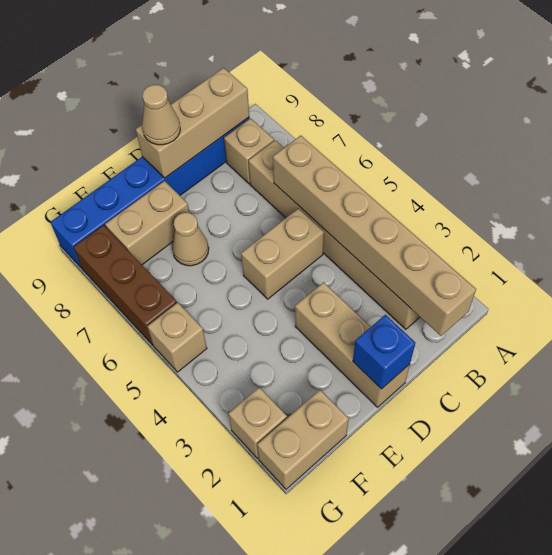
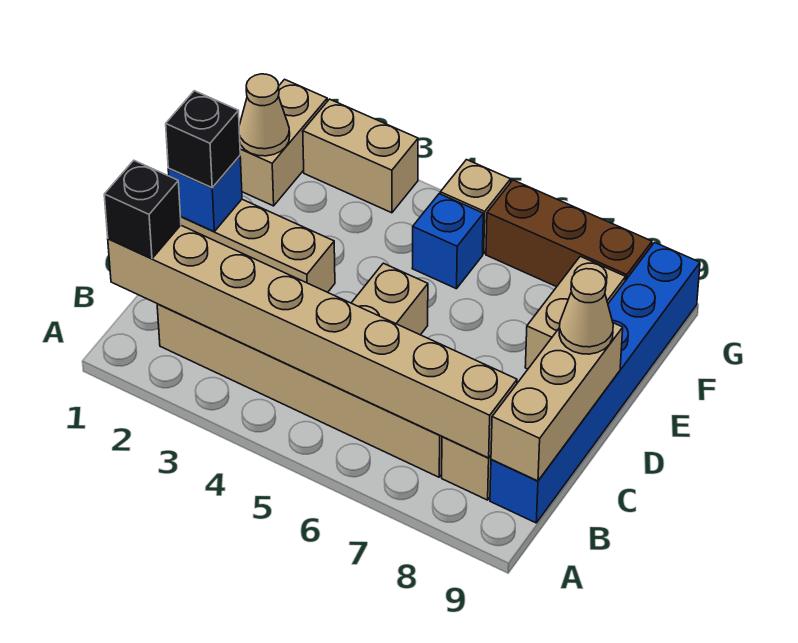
tan 1x6 brick [273,136,476,336] -> tan 1x8 brick [108,225,517,458]
none -> black 1x1 brick [104,161,181,259]
none -> black 1x1 brick [166,91,240,188]
tan 1x1 cone [172,213,209,266] -> tan 1x1 cone moved to [239,74,290,156]
none -> blue 1x1 brick [412,194,483,289]
tan 1x1 brick [228,387,287,458] -> tan 1x2 brick [303,99,418,213]

